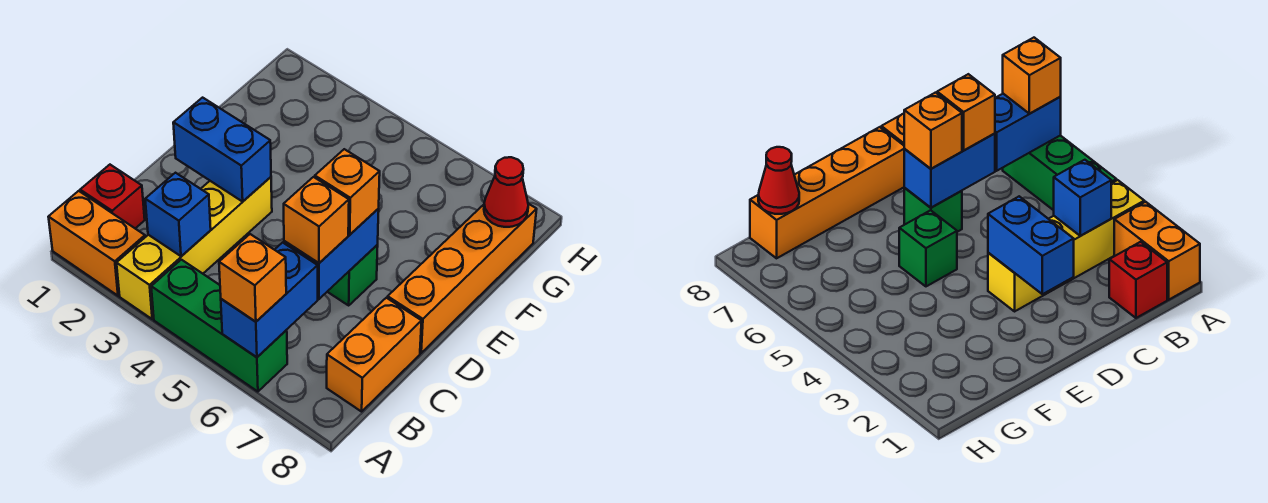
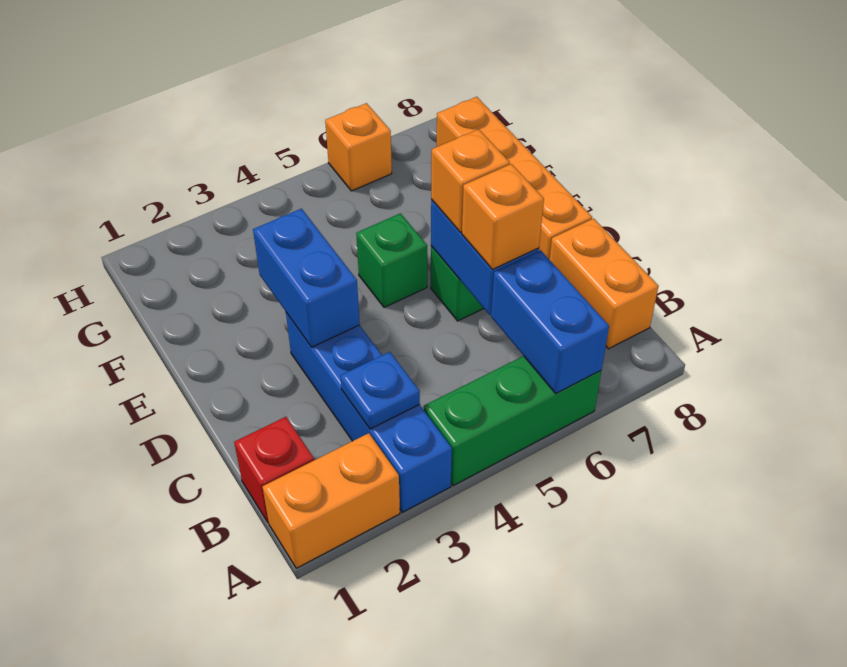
yellow 1x4 brick [117,177,272,319] -> blue 1x4 brick [286,313,452,512]
orange 1x1 brick [219,234,286,322] -> orange 1x1 brick moved to [325,103,392,191]
blue 1x1 brick [145,173,211,256] -> blue 1x1 plate [340,352,420,429]
blue 1x2 brick [173,98,271,202] -> blue 1x2 brick turned to [253,209,360,347]
red 1x1 cone [484,157,528,227] -> none

